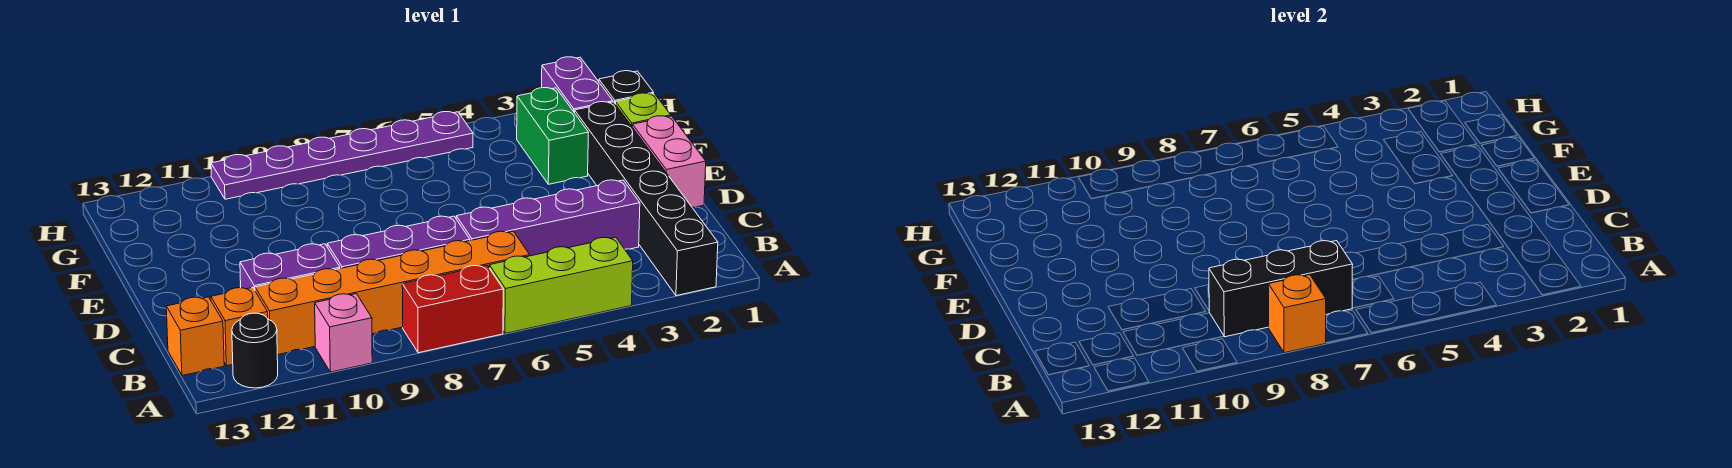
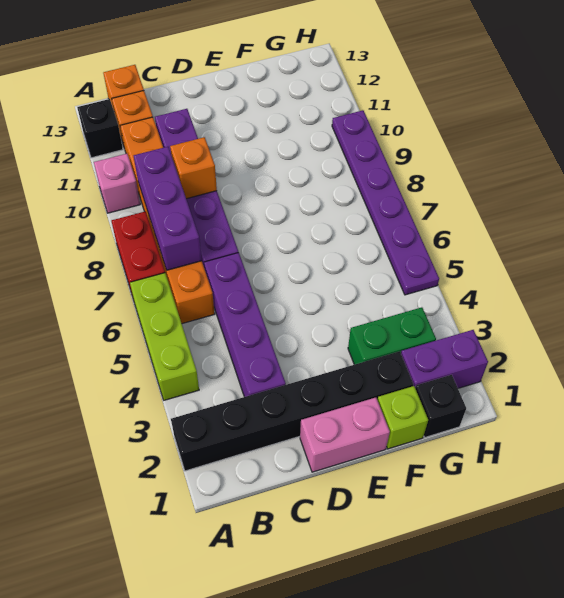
orange 1x1 brick [1268,275,1326,353] -> orange 1x1 brick moved to [170,137,217,199]
black 1x1 round brick [232,313,278,388] -> black 1x1 brick [77,99,123,158]
black 1x3 brick [1209,241,1353,337] -> purple 1x3 brick [134,147,202,270]

